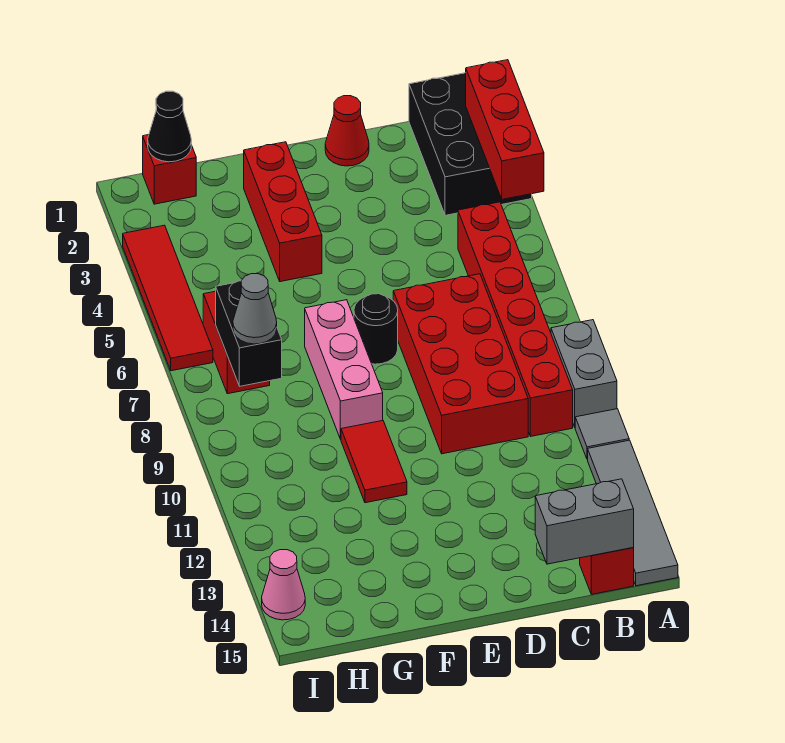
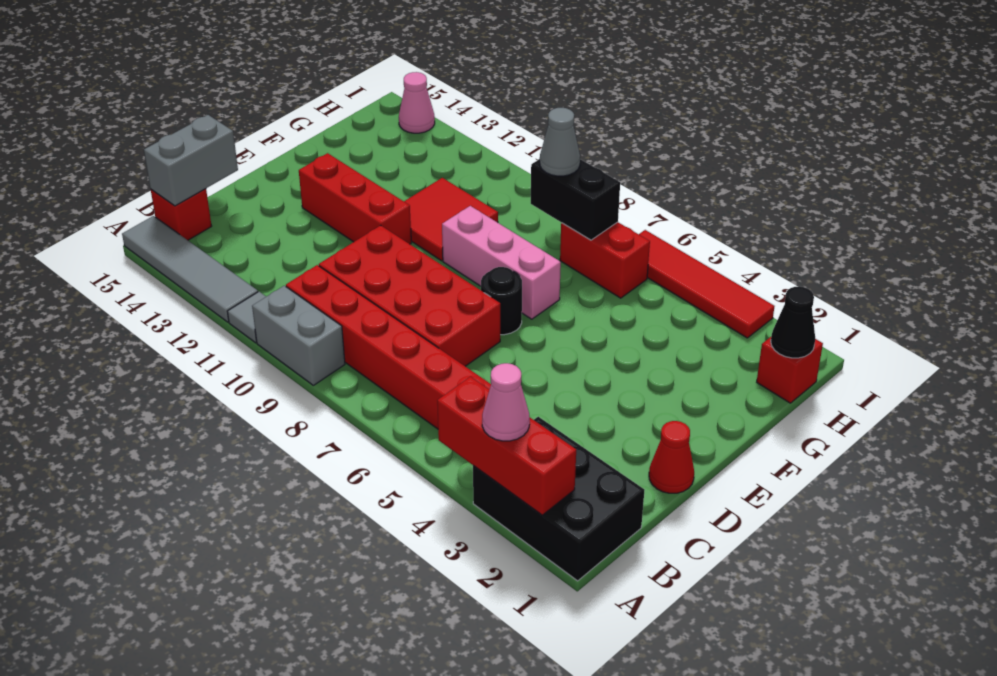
none -> pink 1x1 cone [482,363,530,441]
red 1x3 brick [244,142,322,282] -> red 1x3 brick moved to [299,153,411,244]
red 1x2 tile [341,421,407,503] -> red 2x2 tile [404,178,498,261]

